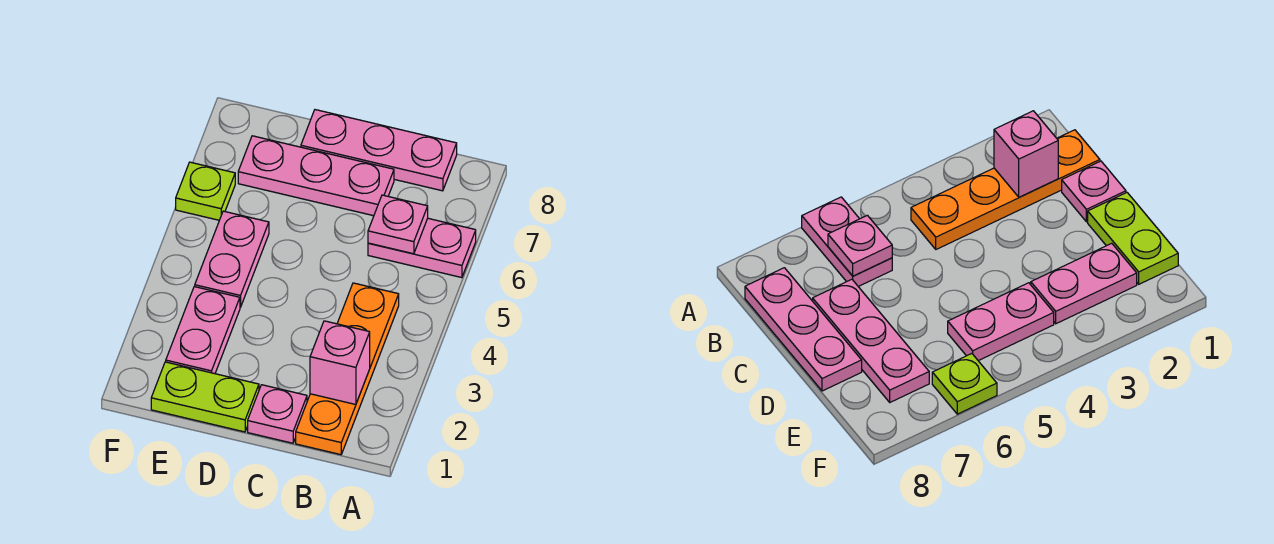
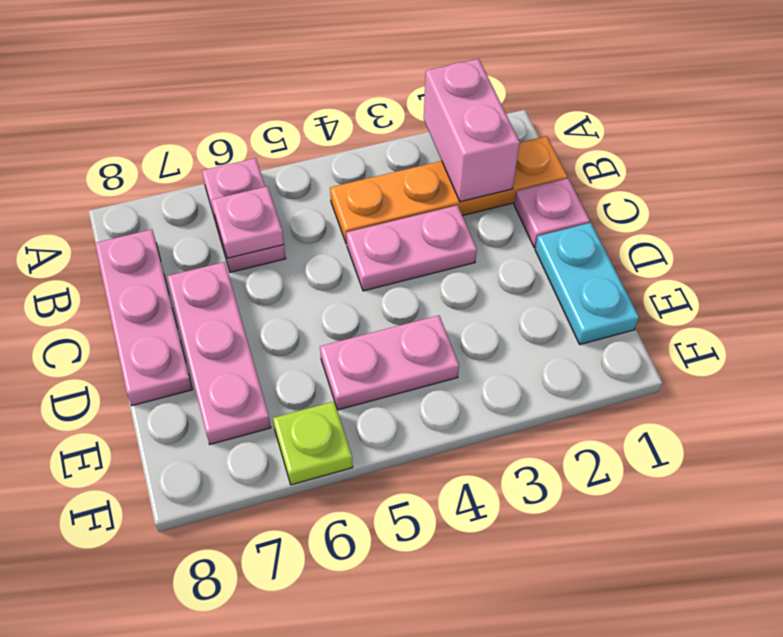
pink 1x1 brick [310,321,370,405] -> pink 1x2 brick [424,59,520,202]
lime 1x2 plate [151,362,259,432] -> cyan 1x2 plate [535,223,639,344]
pink 1x2 plate [166,287,240,374] -> pink 1x2 plate moved to [346,205,477,291]

